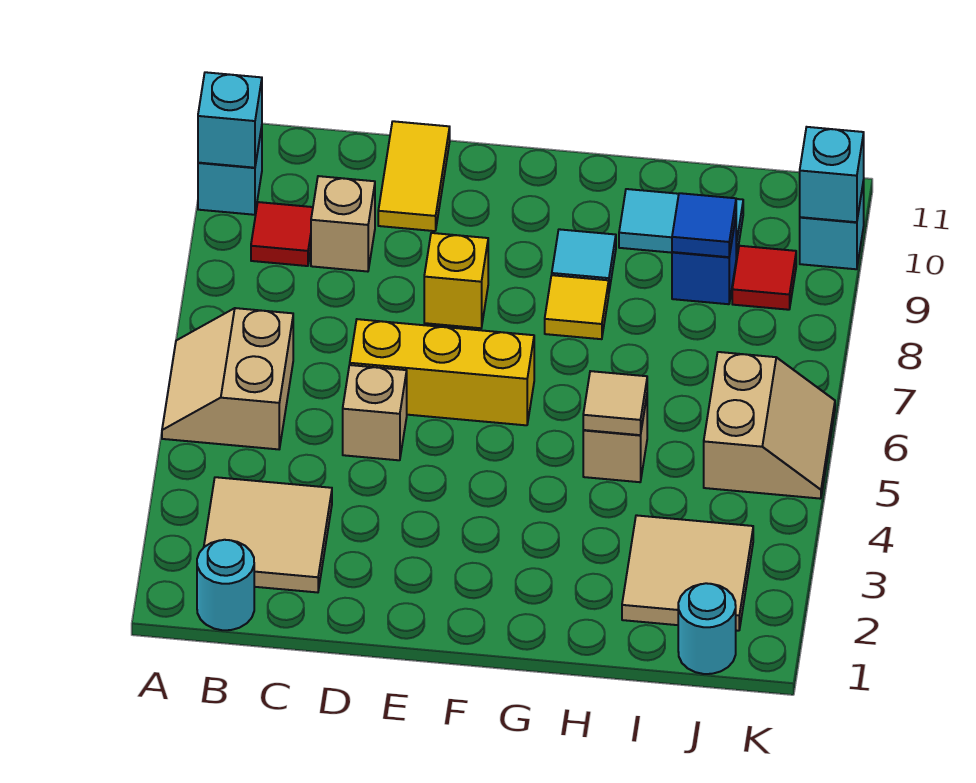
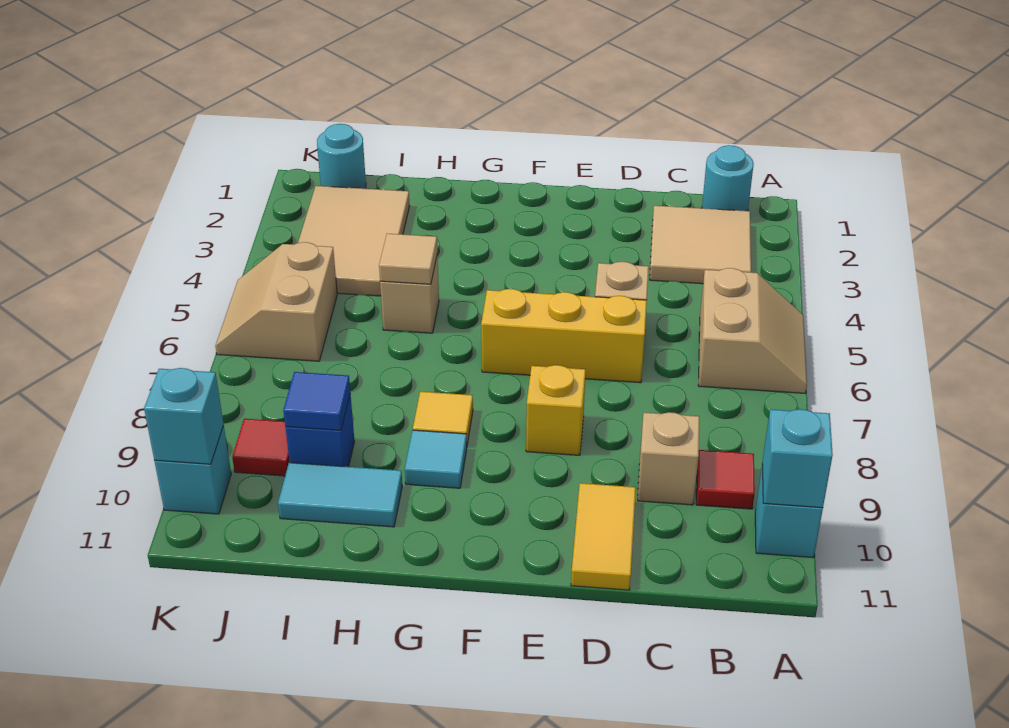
tan 2x2 tile [622,515,753,631] -> tan 2x3 tile [298,186,410,296]

